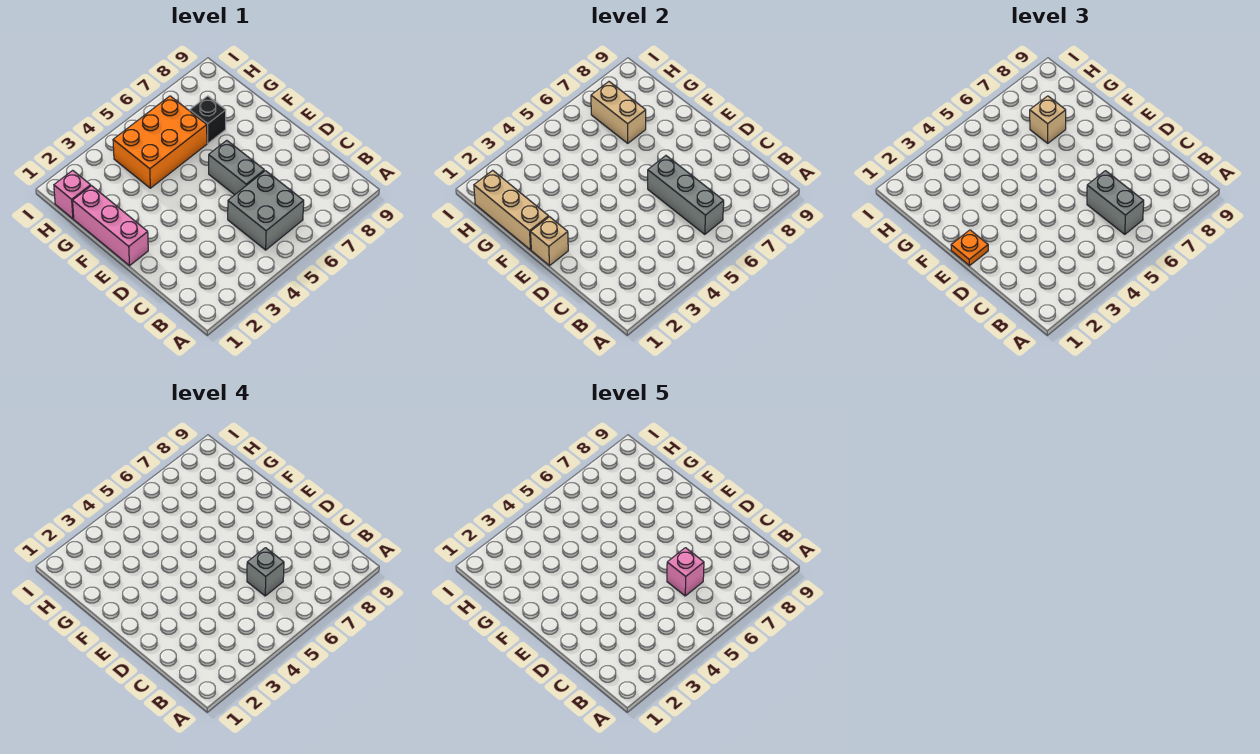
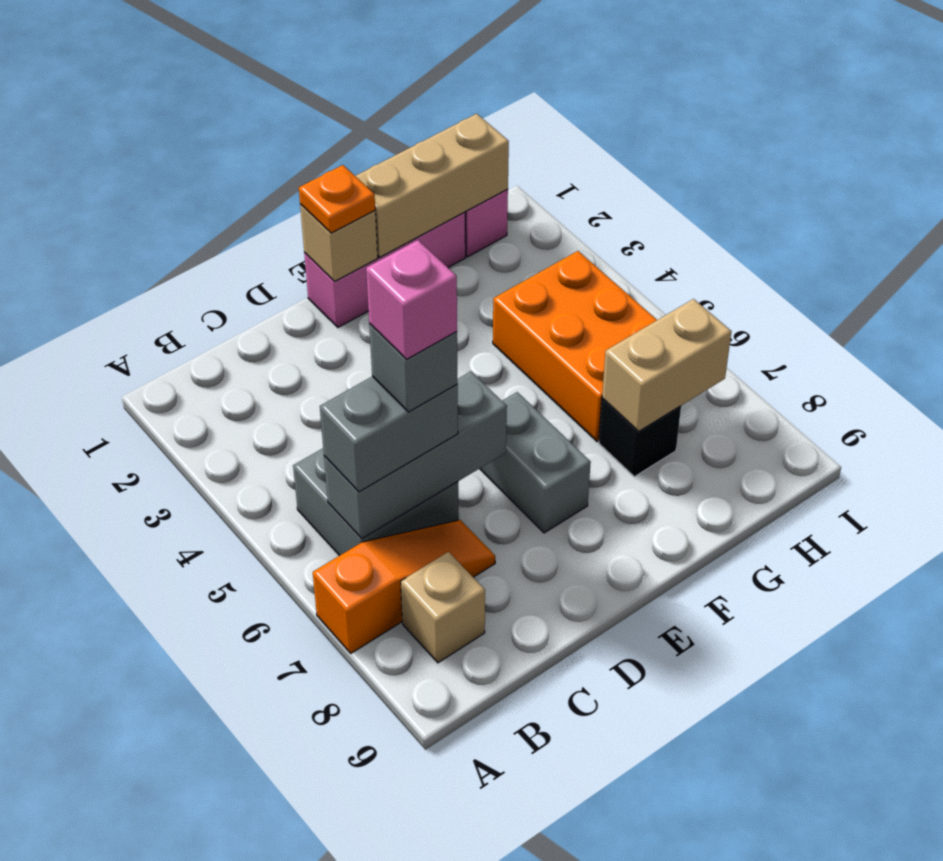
none -> orange 1x3 slope [313,520,495,653]
grey 1x2 brick [209,140,264,195] -> grey 1x2 brick turned to [480,392,591,533]
tan 1x1 brick [1030,96,1066,143] -> tan 1x1 brick moved to [401,552,485,663]

